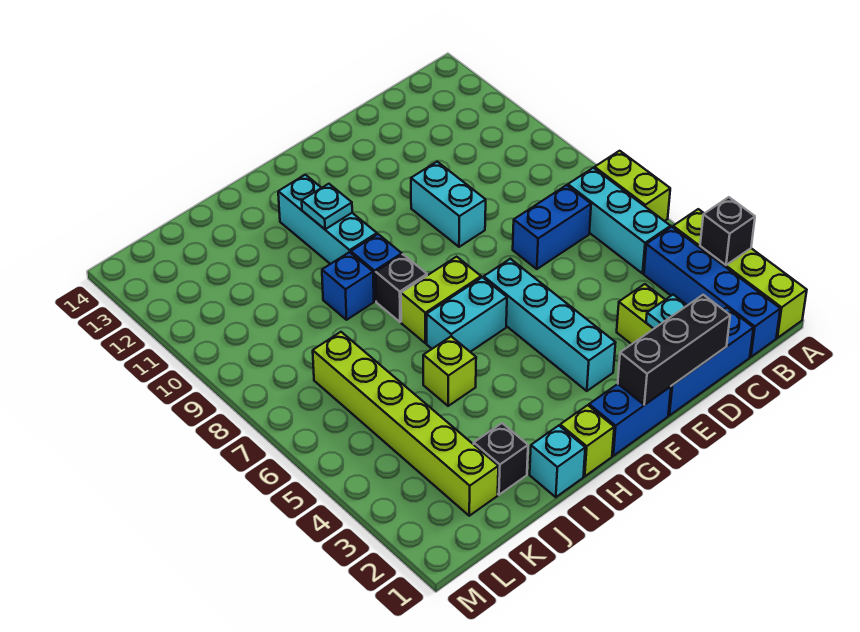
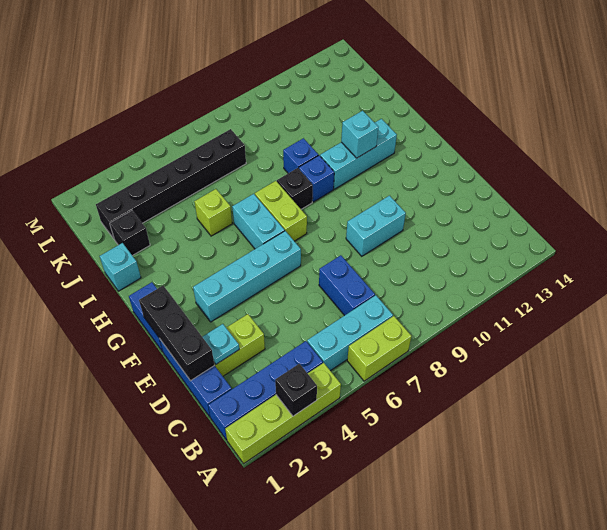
lime 1x1 brick [560,405,614,476] -> none
cyan 1x1 plate [302,184,352,229] -> cyan 1x1 brick [341,111,378,158]
lime 1x6 brick [313,332,498,516] -> black 1x6 brick [96,129,246,239]

